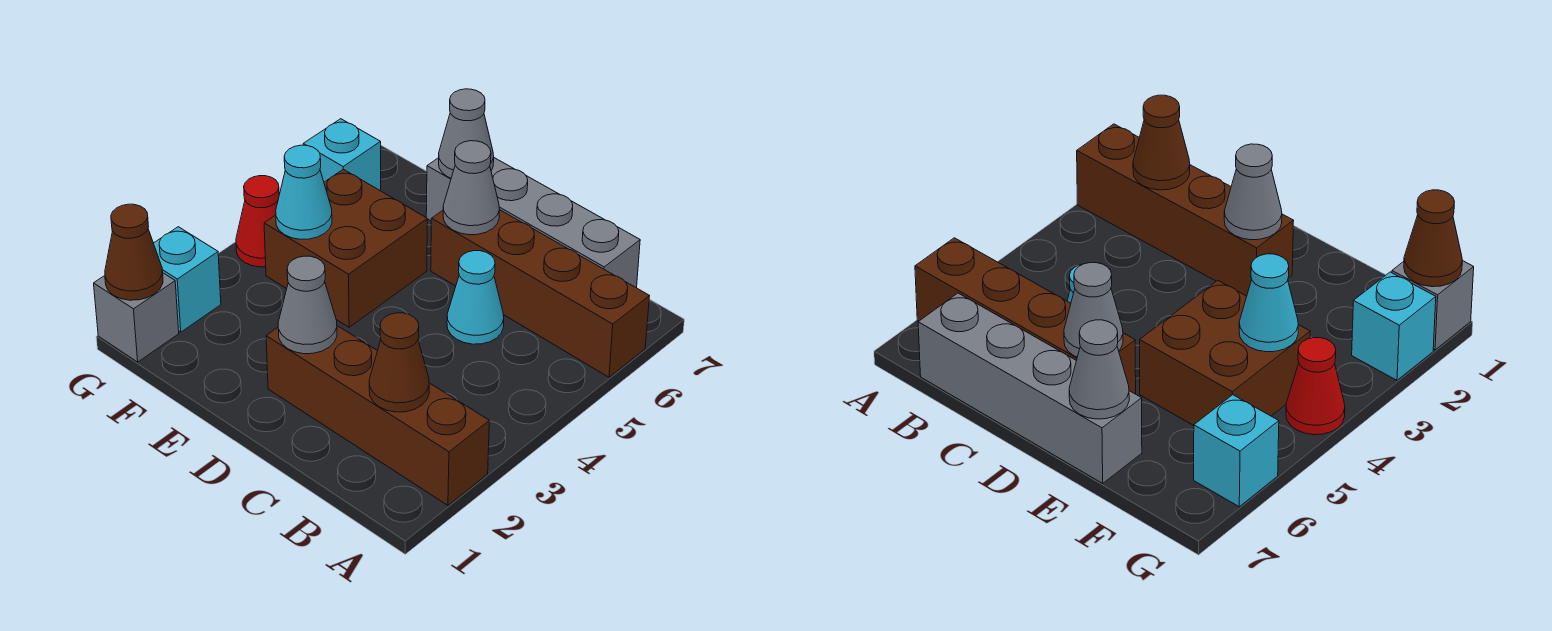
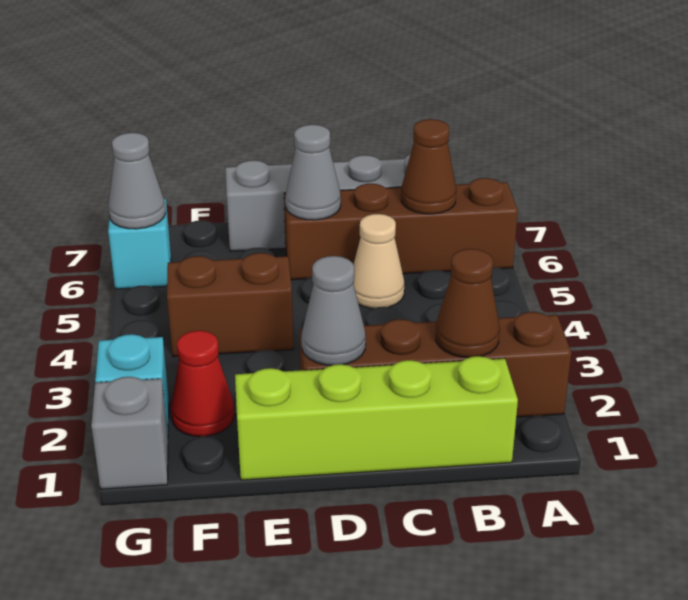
none -> lime 1x4 brick [235,356,518,480]
cyan 1x1 cone [447,251,504,344] -> tan 1x1 cone [353,214,404,308]
brown 2x2 brick [264,169,427,327] -> brown 1x2 brick [167,253,293,357]
grey 1x1 cone [439,89,494,178] -> grey 1x1 cone moved to [108,133,166,229]
cyan 1x1 cone [276,145,332,239] -> none
brown 1x1 cone [105,204,163,300] -> brown 1x1 cone moved to [401,119,456,214]
red 1x1 cone [236,176,279,267] -> red 1x1 cone moved to [171,331,234,437]

